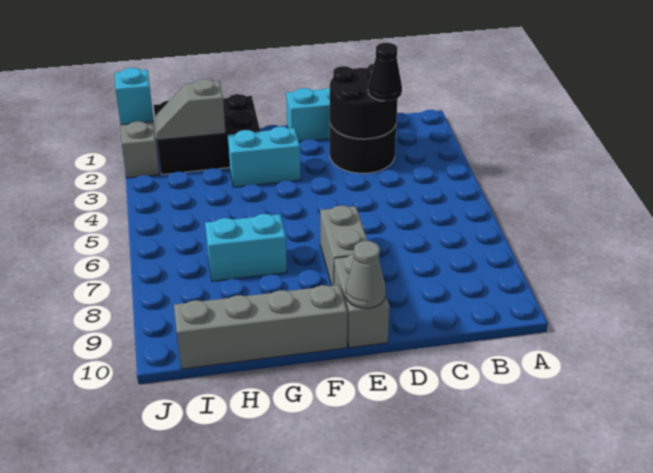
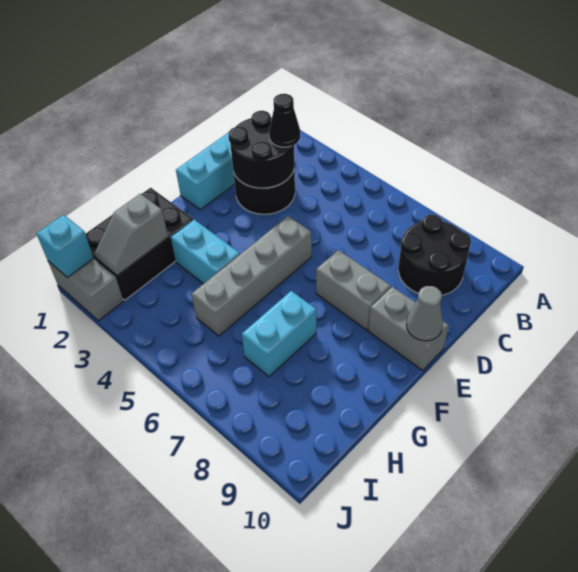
none -> black 2x2 round brick [398,215,471,295]
cyan 1x2 brick [228,127,301,187] -> cyan 1x2 brick turned to [171,220,240,284]
grey 1x4 brick [174,285,348,369] -> grey 1x4 brick moved to [192,216,312,336]

